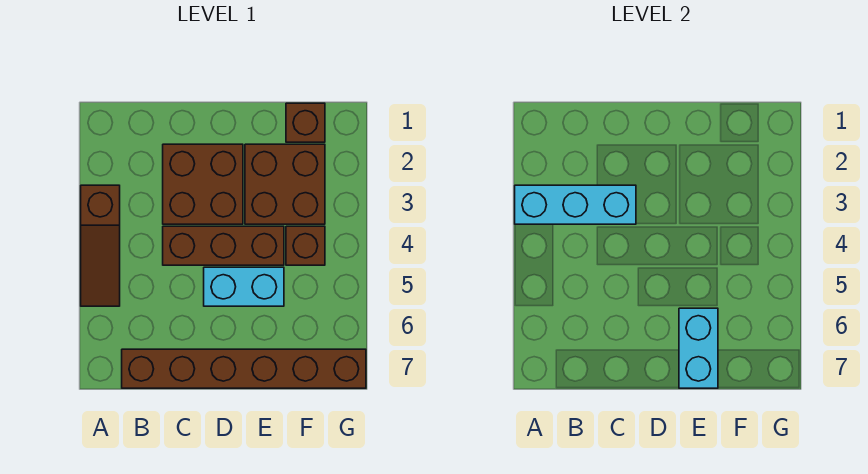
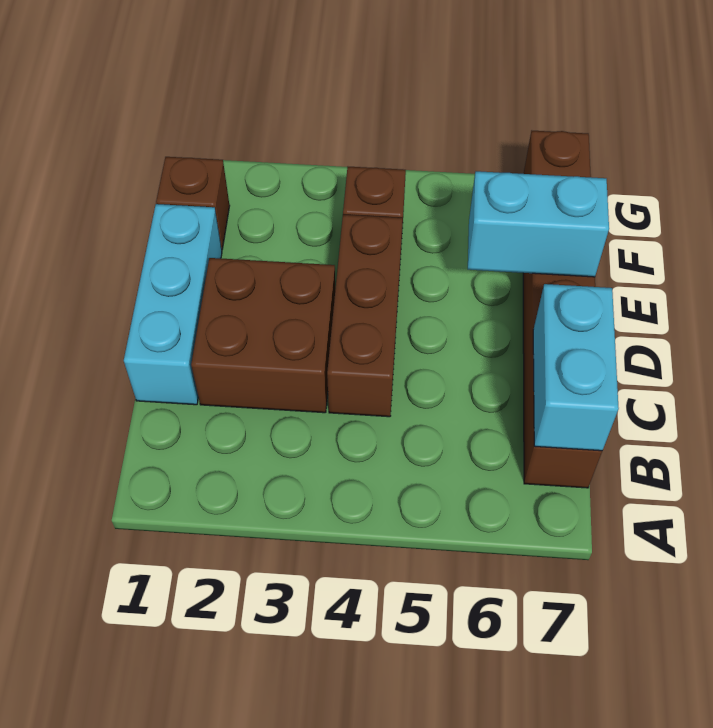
brown 1x3 slope [81,185,120,306] -> none
cyan 1x3 brick [515,185,636,224] -> cyan 1x3 brick moved to [124,204,222,405]
cyan 1x2 brick [204,267,284,306] -> cyan 1x2 brick moved to [533,284,619,451]
brown 2x2 brick [245,144,325,224] -> none

